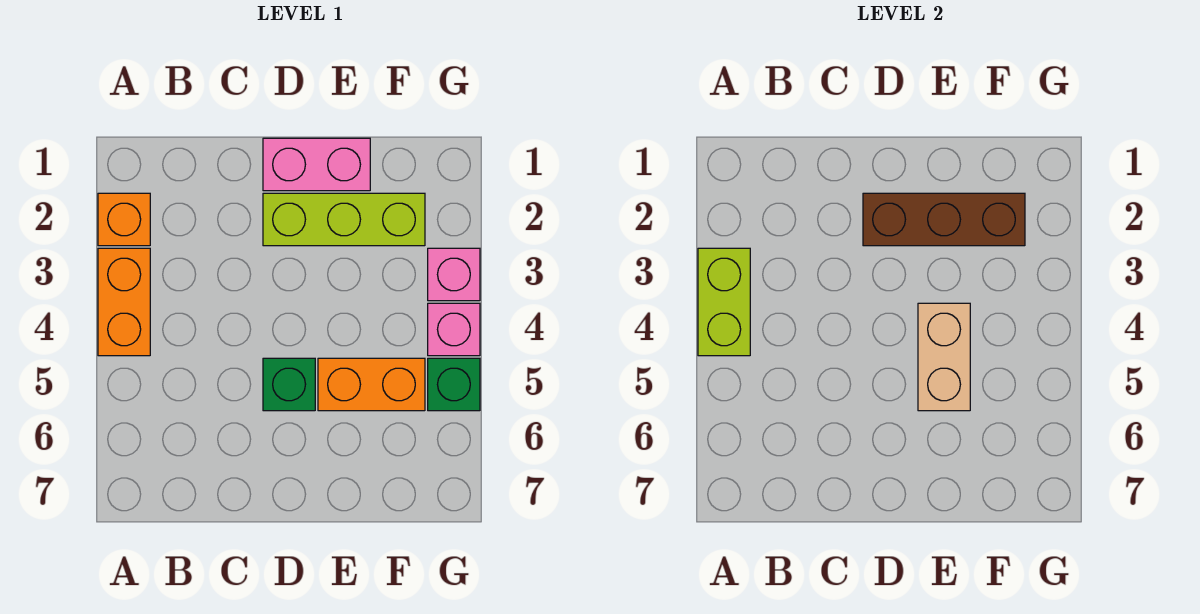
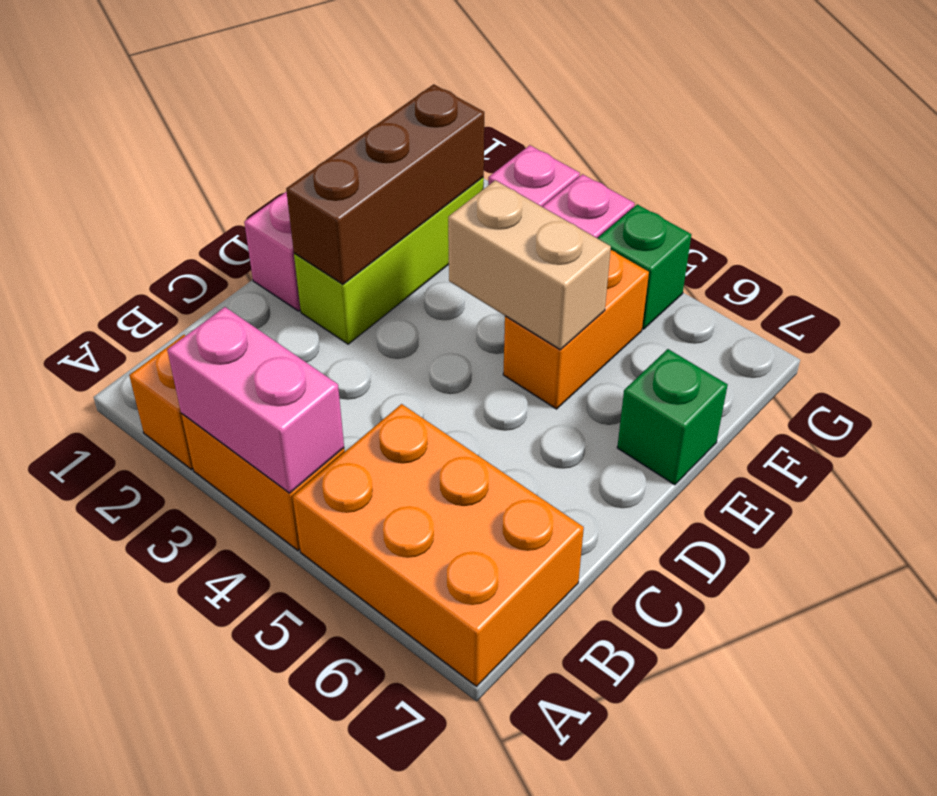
lime 1x2 brick [698,248,750,356] -> pink 1x2 brick [167,307,344,493]
none -> orange 2x3 brick [293,404,584,686]
green 1x1 brick [263,358,315,411] -> green 1x1 brick moved to [617,349,728,485]

